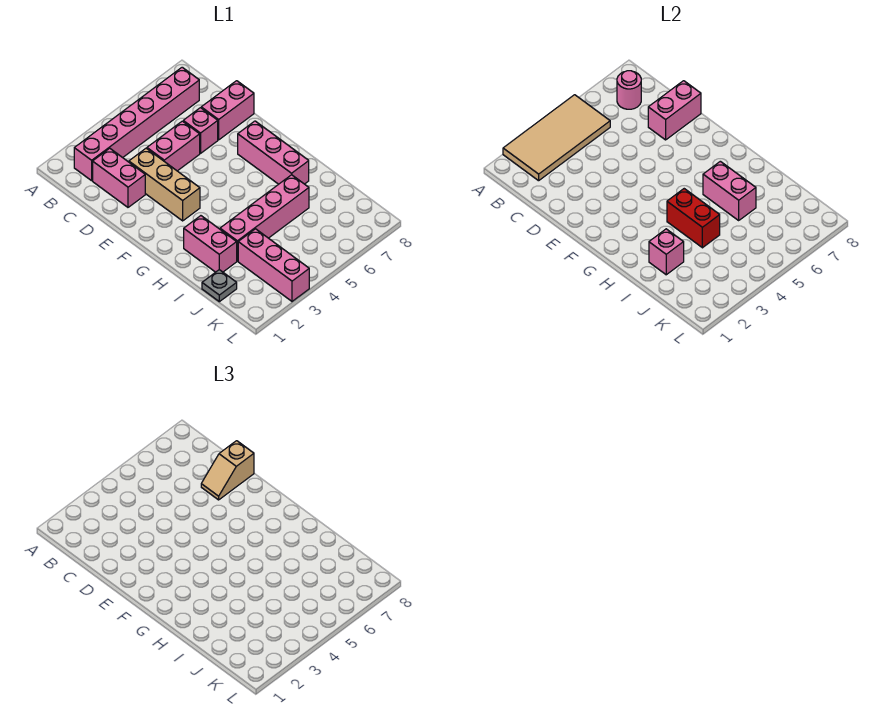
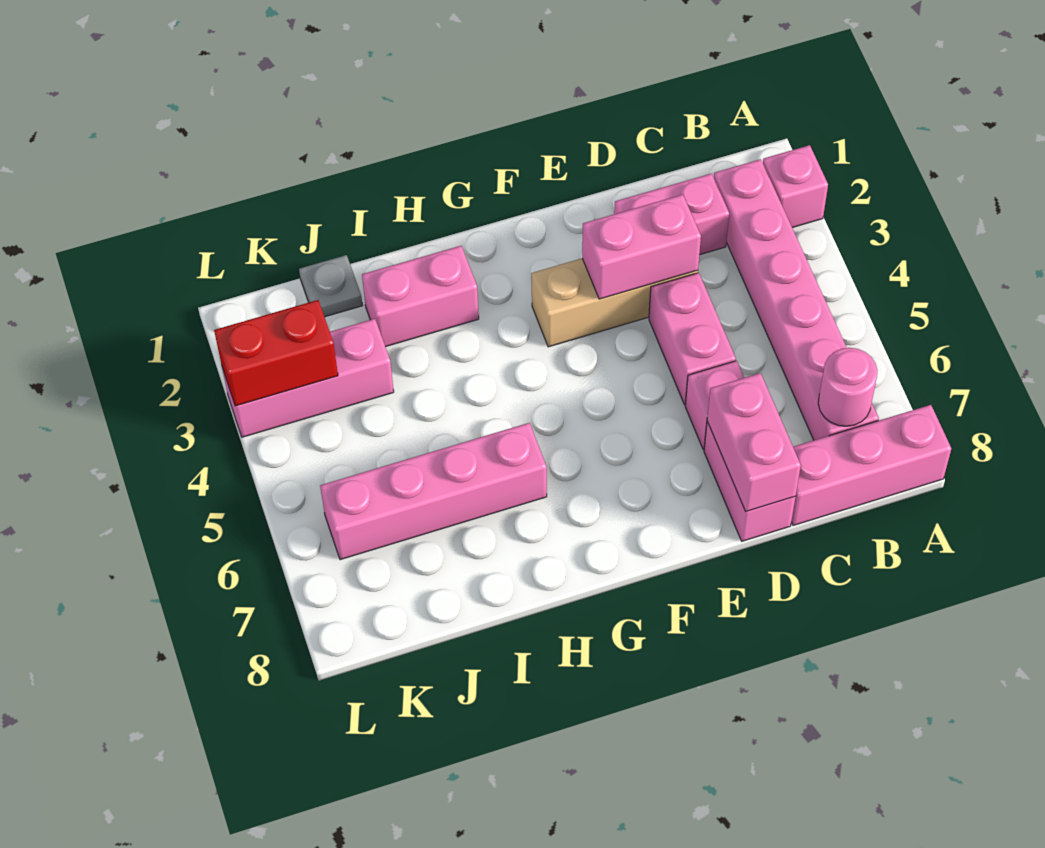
tan 2x4 tile [503,95,610,181] -> none
tan 1x2 slope [201,441,254,500] -> none
pink 1x3 brick [238,121,309,184] -> pink 1x3 brick moved to [791,405,951,525]
red 1x2 brick [667,189,720,248] -> red 1x2 brick moved to [214,300,338,406]
pink 1x2 brick [703,161,756,220] -> pink 1x2 brick moved to [582,195,701,299]
pink 1x1 brick [649,229,684,275] -> pink 1x1 brick moved to [763,145,828,228]
pink 1x4 brick [220,175,309,261] -> pink 1x4 brick turned to [320,423,547,560]

